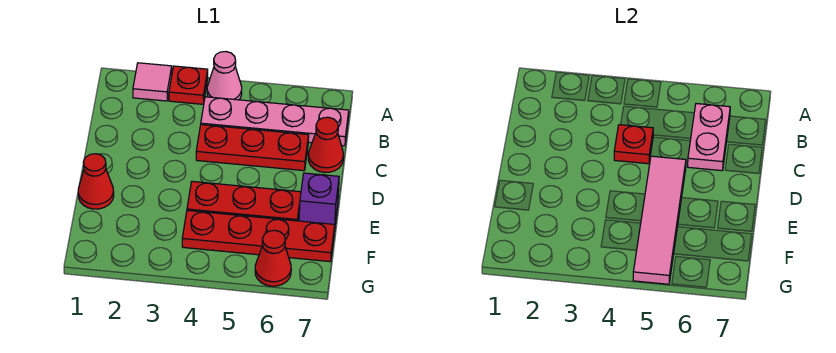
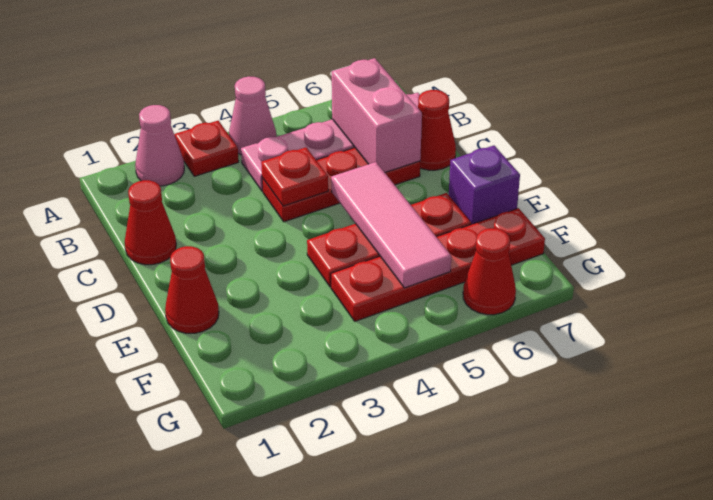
pink 1x1 tile [133,63,172,101] -> pink 1x1 cone [135,105,184,186]
pink 1x2 plate [688,104,730,171] -> pink 1x2 brick [332,58,422,172]
none -> red 1x1 cone [125,180,176,265]
pink 1x4 tile [633,156,686,284] -> pink 1x3 tile [331,162,451,288]

